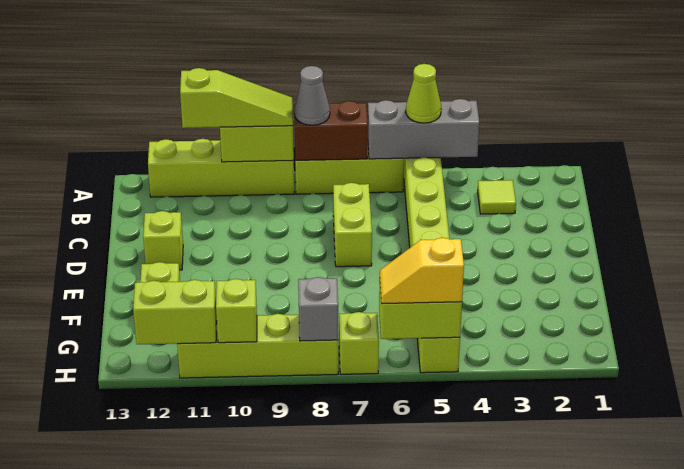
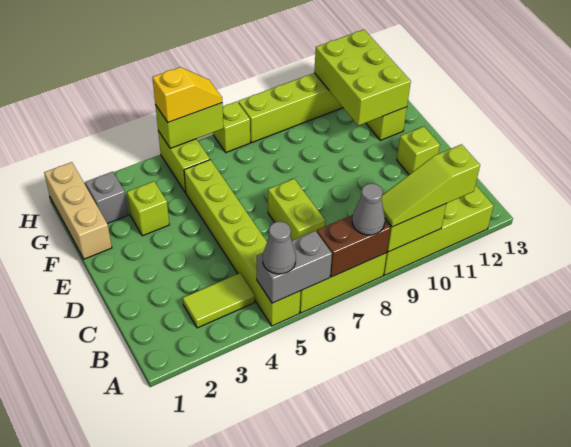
grey 1x3 brick [368,99,479,159] -> grey 1x2 brick [257,231,332,303]
lime 1x1 cone [406,64,441,123] -> grey 1x1 cone [263,222,296,274]
lime 1x1 tile [478,180,516,214] -> lime 1x2 tile [183,273,255,328]
none -> tan 1x3 brick [44,162,112,259]
grey 1x1 brick [298,277,338,341] -> grey 1x1 brick moved to [85,172,128,223]
lime 1x1 brick [216,279,257,343] -> lime 1x1 brick moved to [127,181,169,236]
lime 1x2 brick [133,280,217,344] -> lime 2x3 brick [314,30,411,126]

